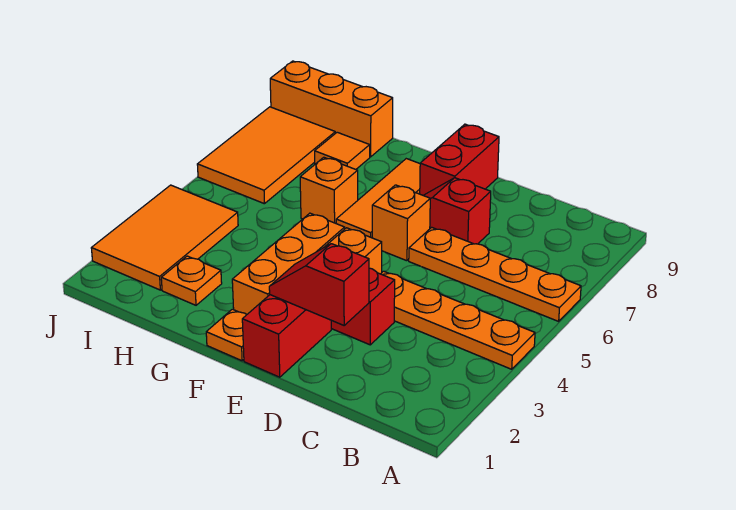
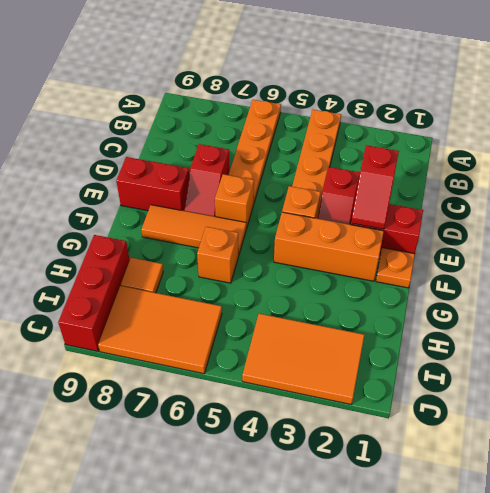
orange 1x1 plate [161,256,222,305] -> none
orange 1x3 brick [270,61,393,157] -> red 1x3 brick [58,235,130,351]

